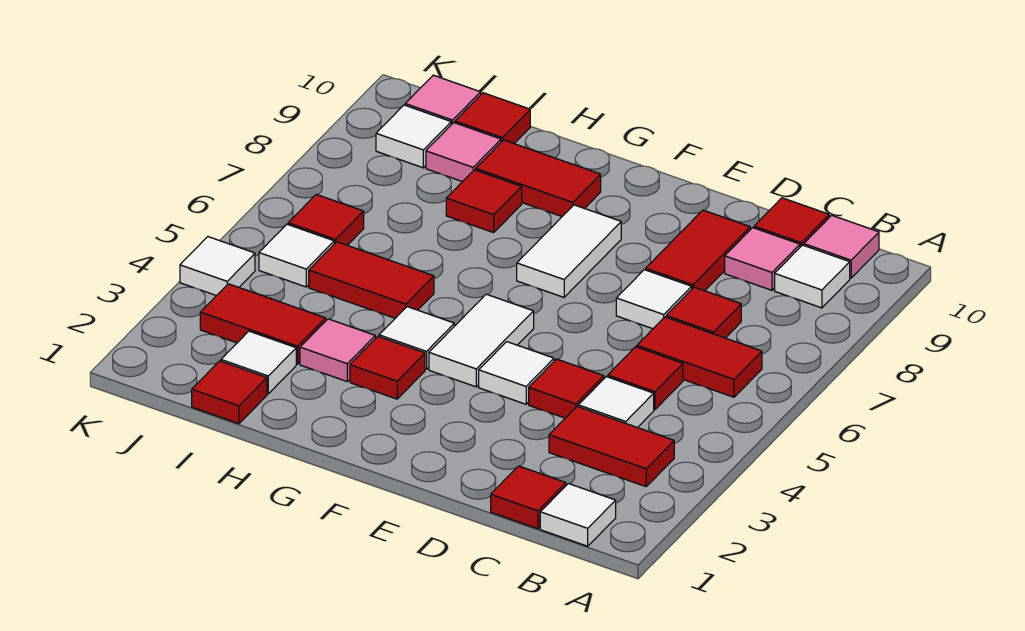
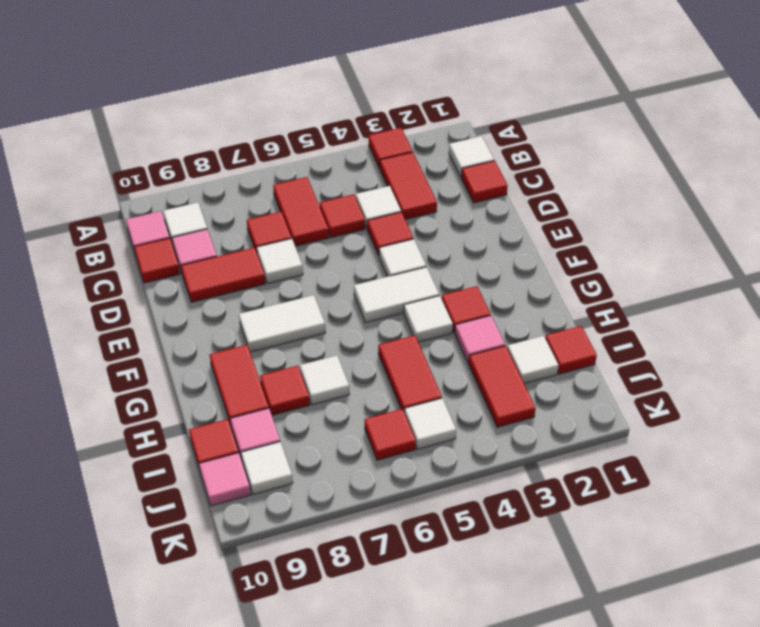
none -> red 1x1 tile [369,128,413,169]
white 1x1 tile [180,237,255,296] -> white 1x1 tile moved to [300,356,349,405]

